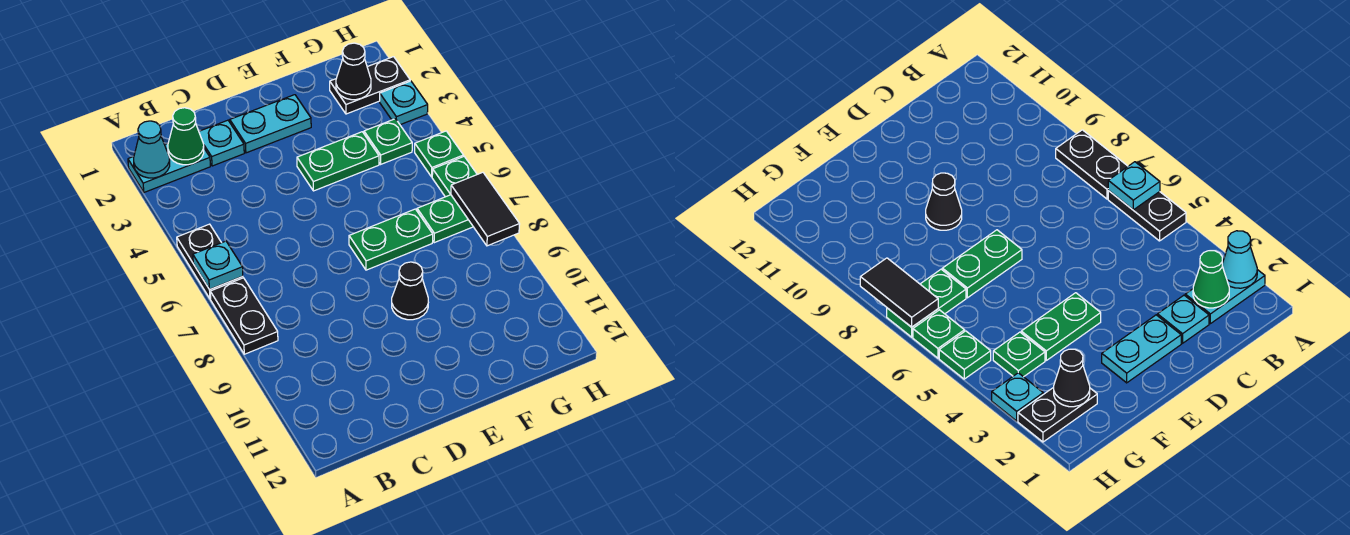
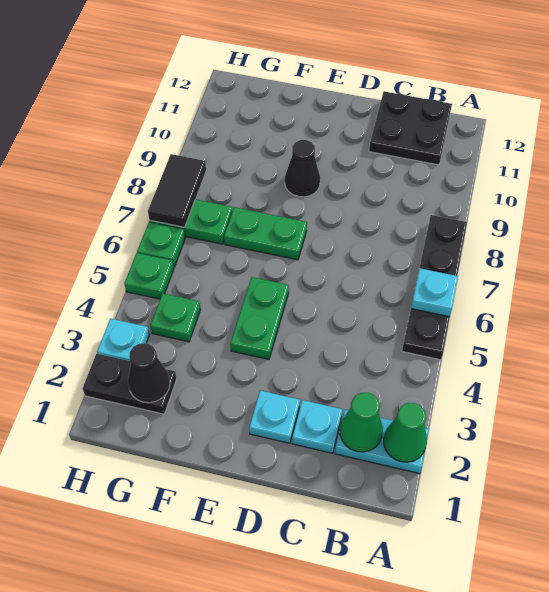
cyan 1x1 cone [134,121,170,178] -> green 1x1 cone [384,403,427,462]
none -> black 2x2 plate [369,91,452,165]
cyan 1x2 plate [230,95,311,153] -> cyan 1x1 plate [249,391,300,443]
green 1x2 plate [297,132,379,191] -> green 1x2 plate turned to [230,277,289,359]

